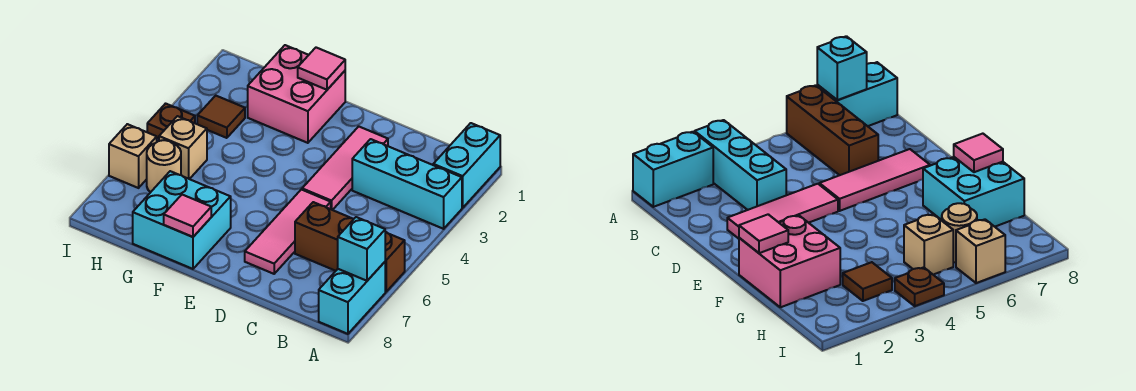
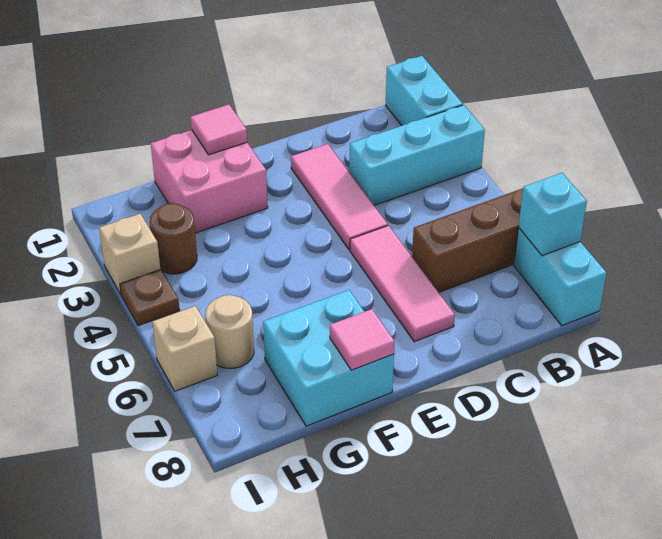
brown 1x1 tile [197,96,245,138] -> brown 1x1 round brick [149,203,197,274]
tan 1x1 brick [159,116,207,179] -> tan 1x1 brick moved to [99,214,160,294]

